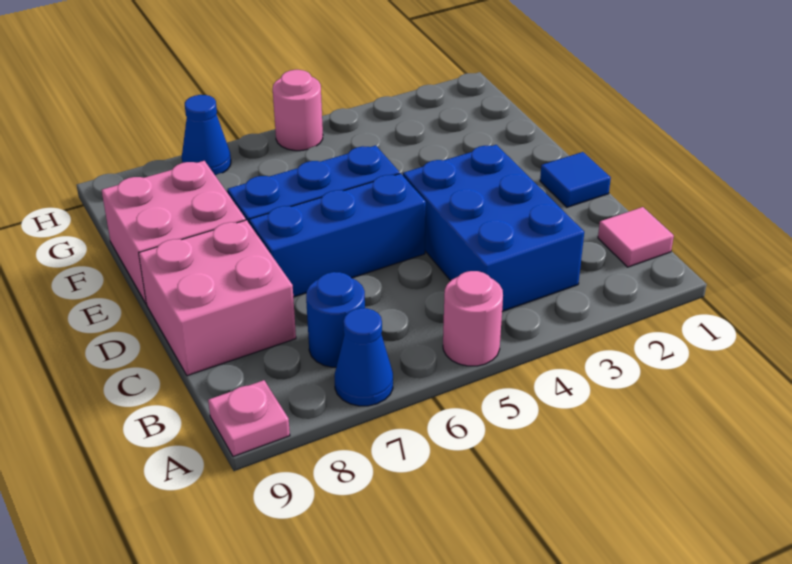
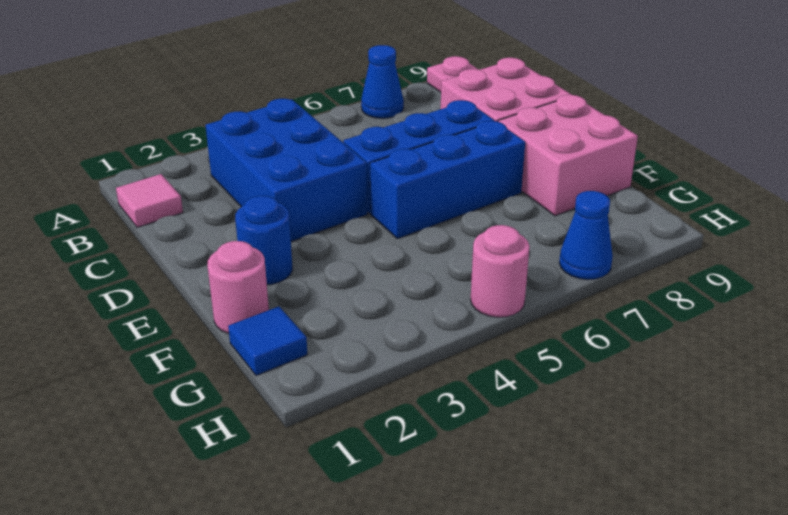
pink 1x1 round brick [443,271,503,366] -> pink 1x1 round brick moved to [208,241,269,334]
blue 1x1 round brick [306,272,365,367] -> blue 1x1 round brick moved to [235,196,293,285]
blue 1x1 tile [540,152,611,207] -> blue 1x1 tile moved to [228,306,308,376]

